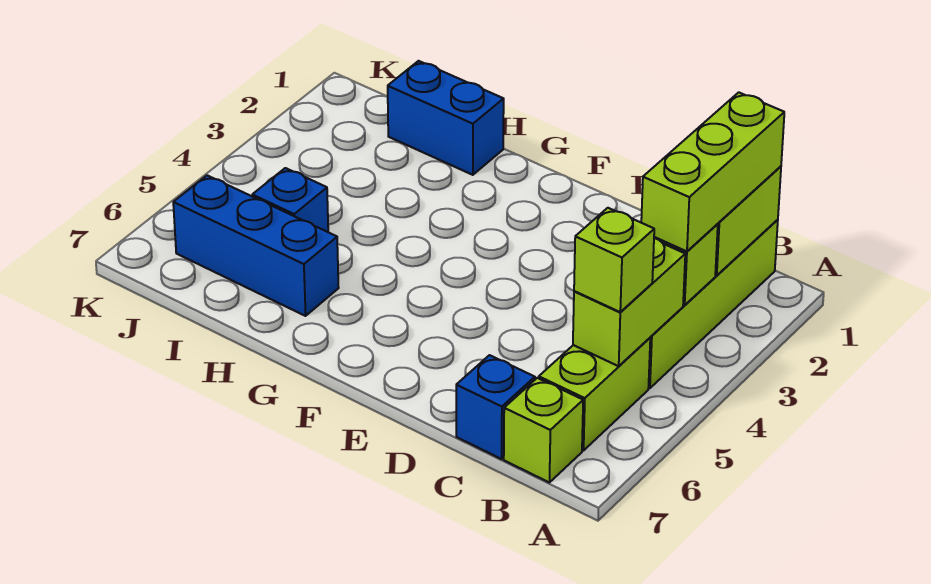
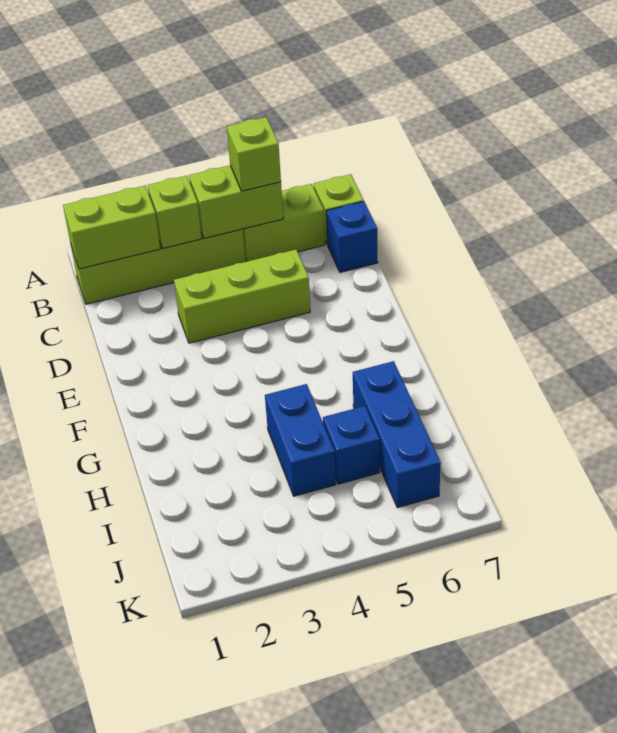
lime 1x3 brick [641,92,784,251] -> lime 1x3 brick moved to [174,250,310,343]
blue 1x2 brick [388,61,504,175] -> blue 1x2 brick moved to [265,384,336,496]

